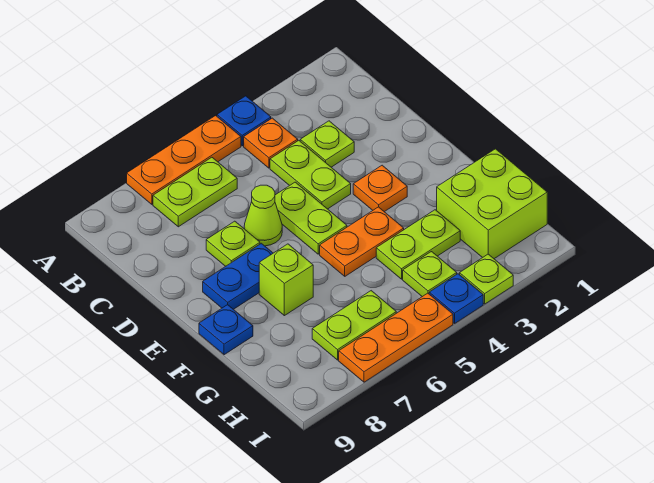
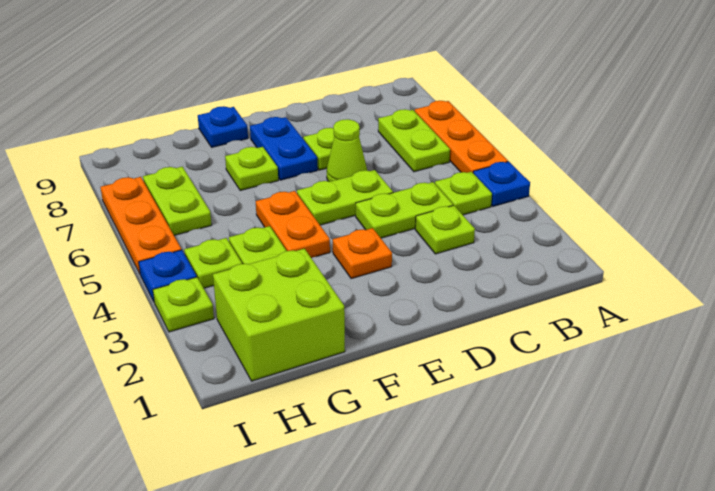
orange 1x1 plate [244,118,298,168] -> lime 1x1 plate [435,172,492,215]
lime 1x1 brick [259,244,313,316] -> lime 1x1 plate [225,147,278,191]

